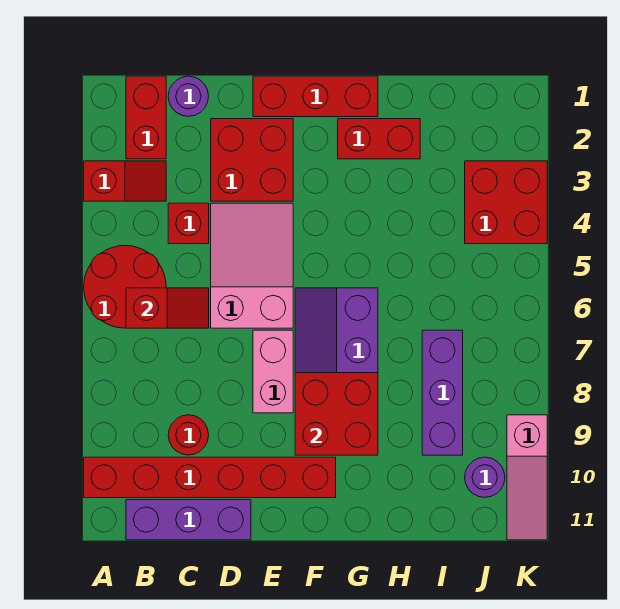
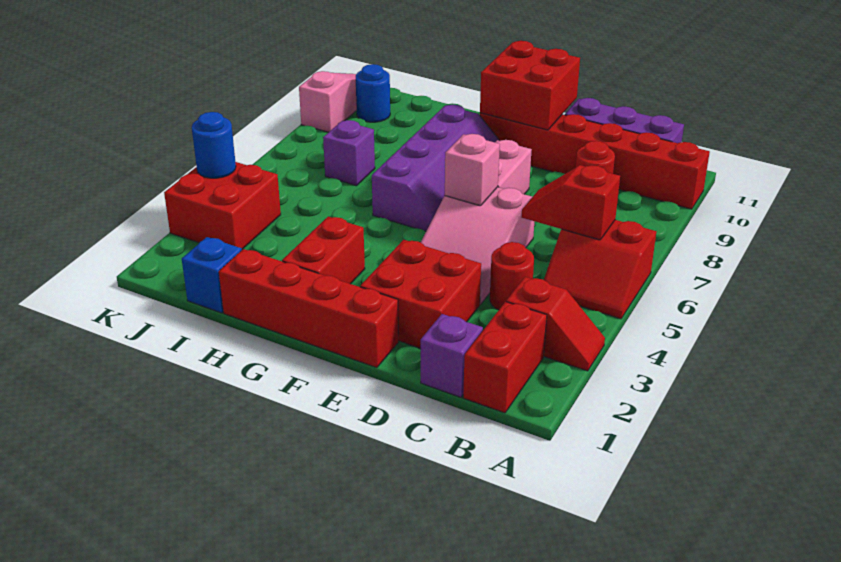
red 1x2 slope [84,161,166,201] -> red 1x2 slope turned to [506,277,605,371]
red 2x2 round brick [84,246,166,328] -> red 2x2 slope [544,220,656,319]
purple 1x1 round brick [168,76,209,116] -> purple 1x1 brick [421,314,483,397]
red 1x1 brick [168,203,209,244] -> red 1x1 round brick [490,242,534,310]
red 1x3 brick [253,76,378,117] -> red 1x4 brick [219,249,399,368]
none -> pink 1x1 brick [445,134,500,206]
red 2x2 brick [295,373,378,455] -> red 2x2 brick moved to [480,41,580,130]
red 1x2 brick [338,119,420,159] -> red 1x2 brick turned to [282,217,365,284]
none -> blue 1x1 brick [182,237,242,313]
purple 1x3 brick [422,330,463,455] -> purple 1x1 brick [323,120,375,186]
purple 1x1 round brick [465,457,505,497] -> blue 1x1 round brick [356,64,390,122]
none -> blue 1x1 round brick [192,112,236,178]

